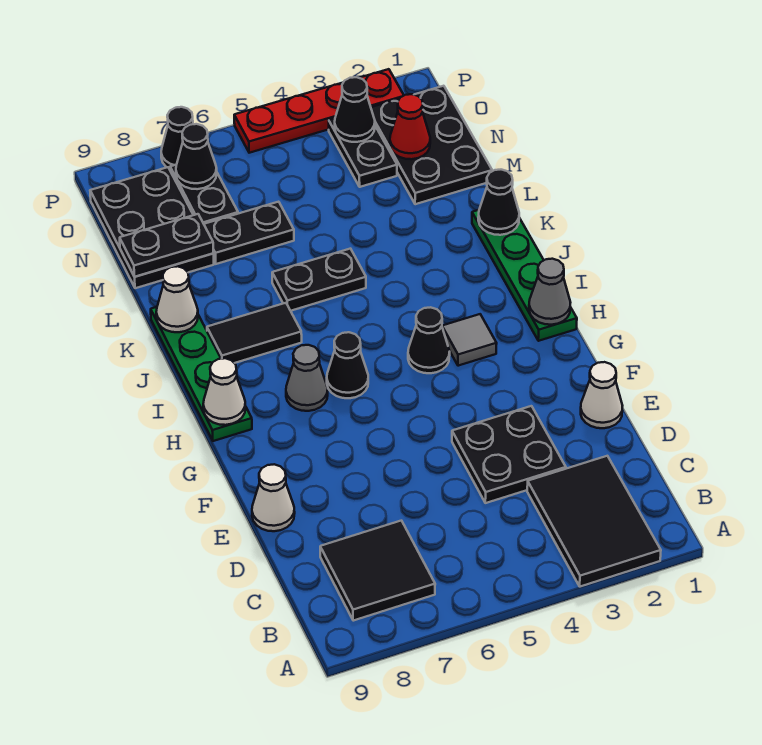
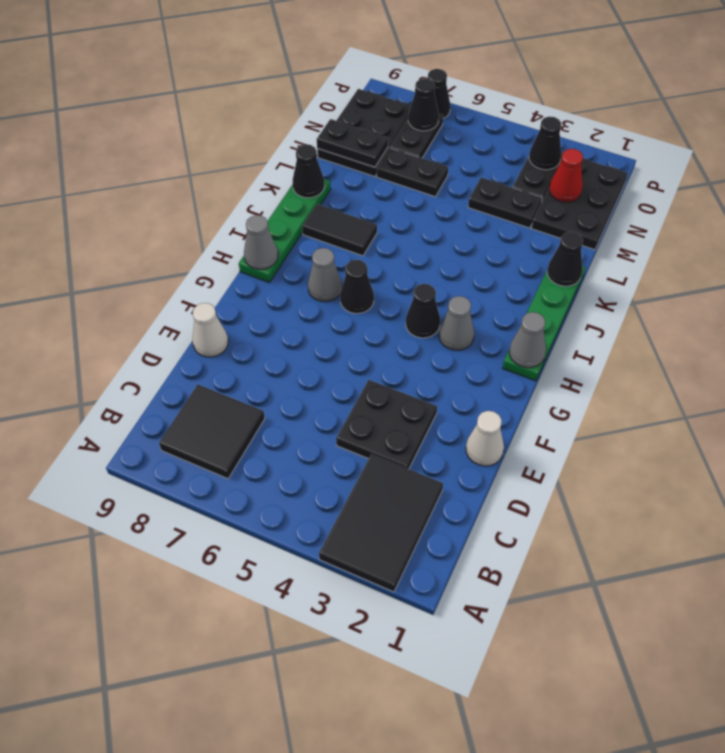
grey 1x1 tile [442,314,497,366] -> grey 1x1 cone [439,296,474,350]
white 1x1 cone [203,358,246,425] -> grey 1x1 cone [244,215,278,269]
black 1x2 plate [272,249,366,311] -> black 1x2 plate moved to [468,177,542,228]
white 1x1 cone [156,266,198,332] -> black 1x1 cone [293,144,325,198]
red 1x4 plate [234,69,404,153] -> none

